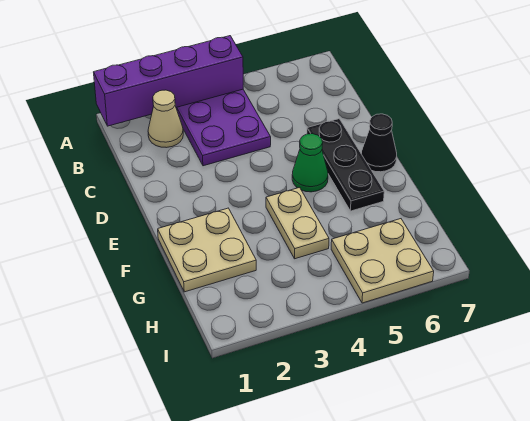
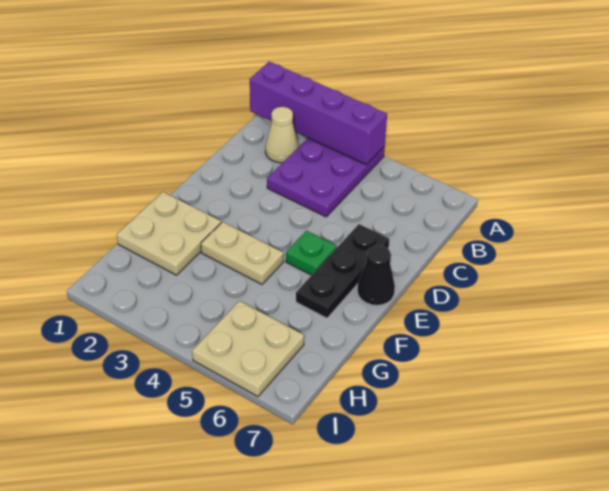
green 1x1 cone [292,134,328,192] -> green 1x1 plate [286,231,337,275]
tan 1x2 plate [266,188,329,259] -> tan 1x2 plate turned to [201,222,283,284]

